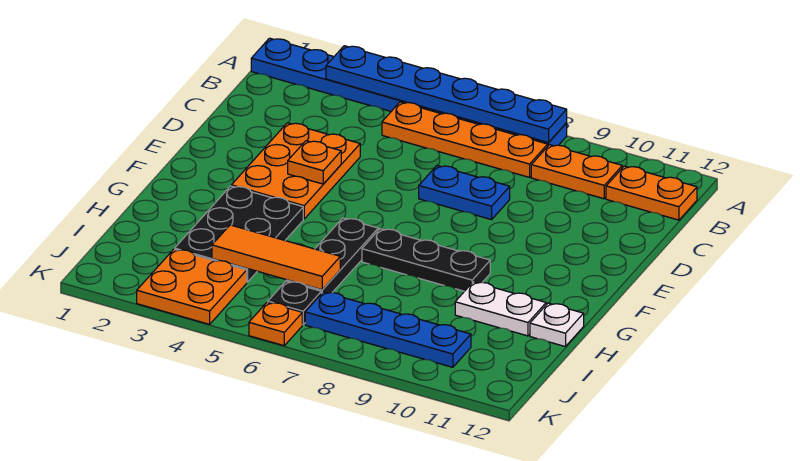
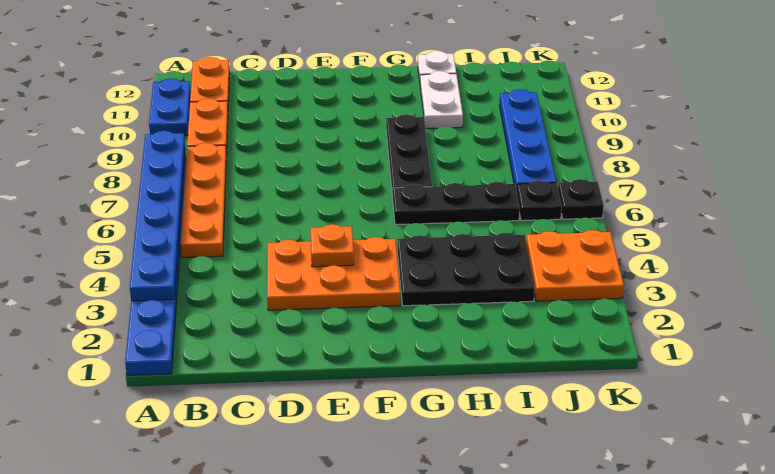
blue 1x2 plate [419,166,510,220] -> blue 1x2 plate moved to [149,78,191,136]
orange 1x3 tile [212,225,340,290] -> none
orange 1x1 plate [249,302,302,346] -> black 1x1 plate [558,179,604,219]

